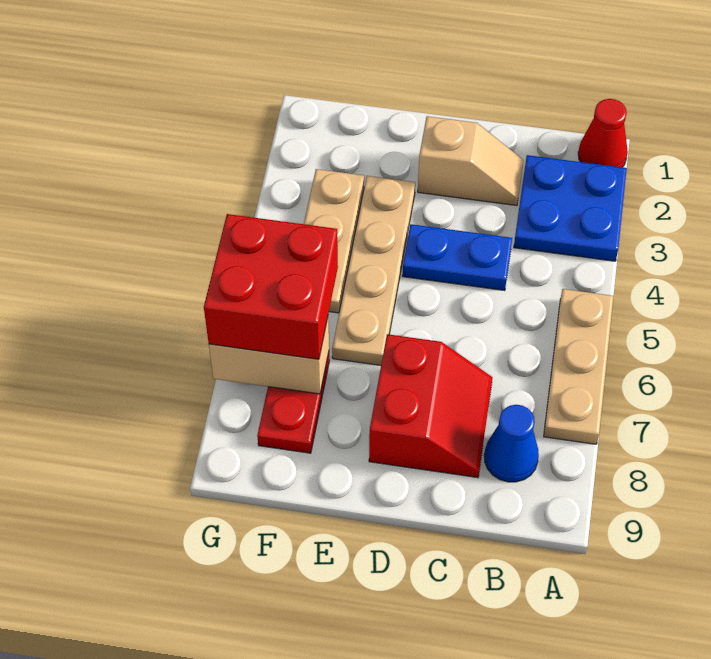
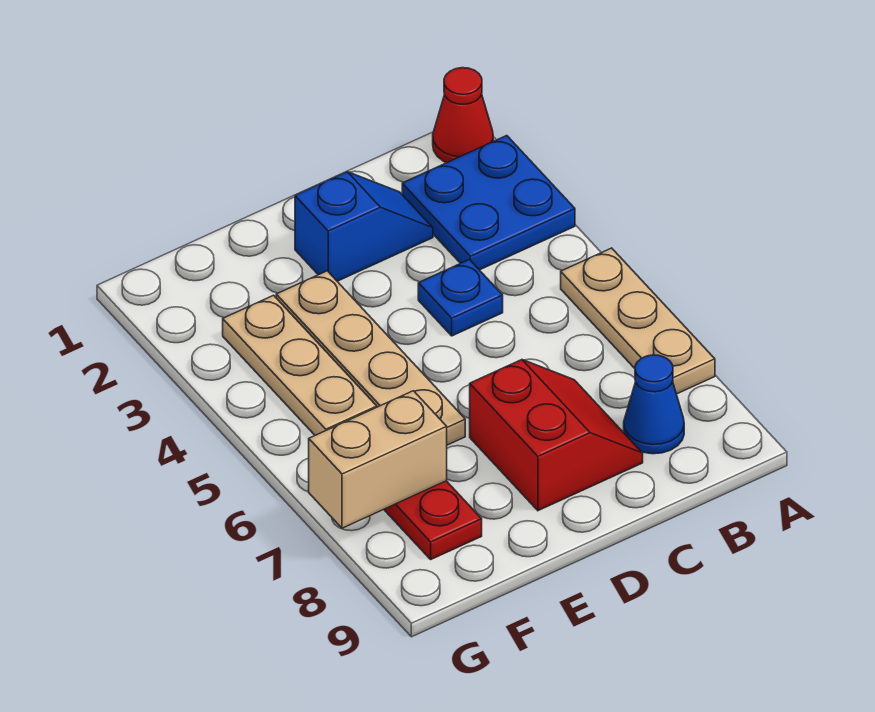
tan 1x2 slope [418,116,523,205] -> blue 1x2 slope [295,172,433,281]
blue 1x2 plate [402,224,512,291] -> blue 1x1 plate [418,260,503,336]
red 2x2 brick [204,214,338,359] -> none

